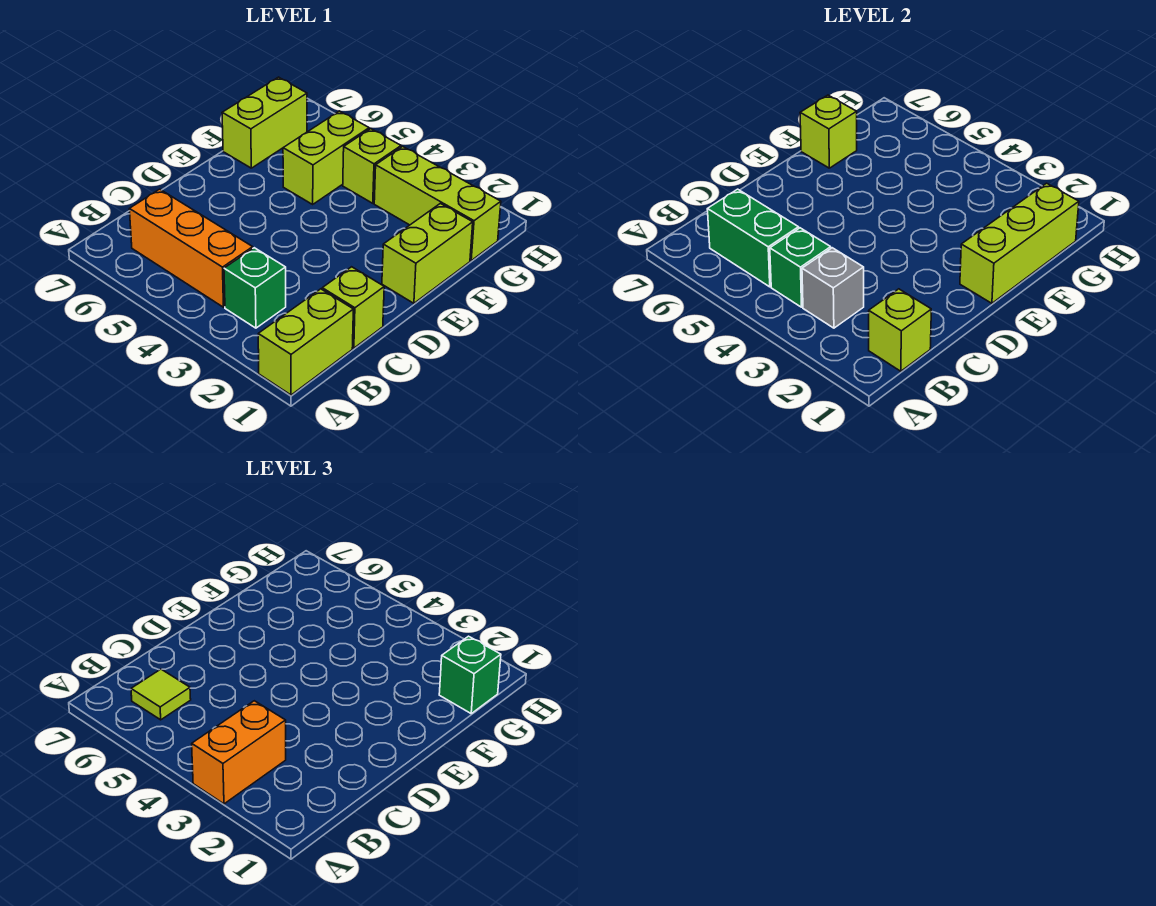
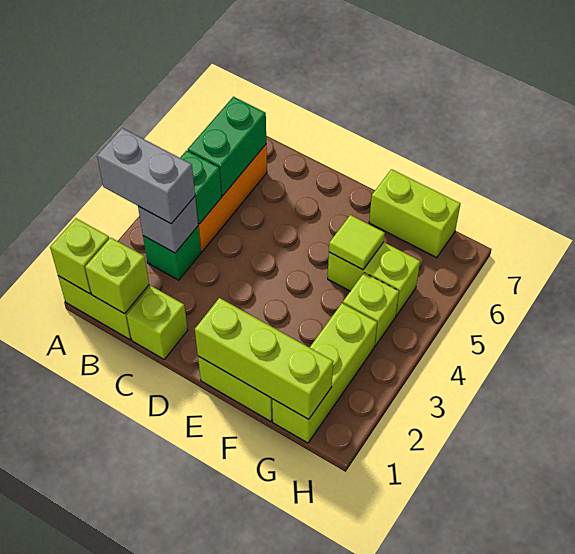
orange 1x2 brick [192,701,286,804] -> grey 1x2 brick [97,128,195,224]
lime 1x1 tile [131,669,191,720] -> lime 1x1 tile moved to [329,215,385,270]
lime 1x1 brick [800,95,857,168] -> lime 1x1 brick moved to [50,218,109,294]
green 1x1 brick [439,636,501,713] -> none

